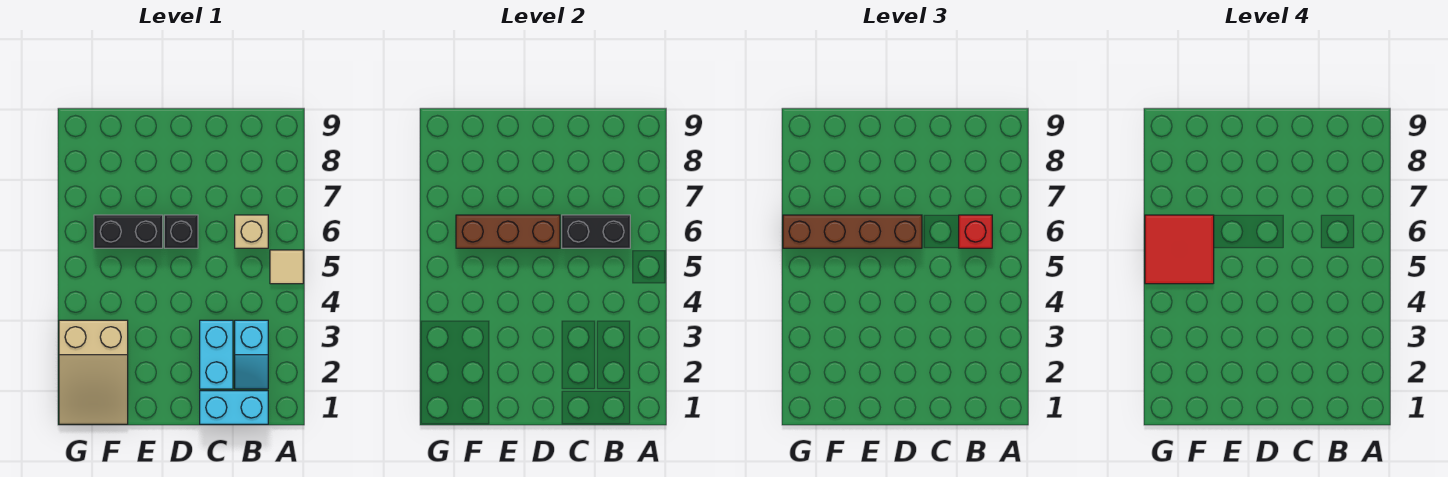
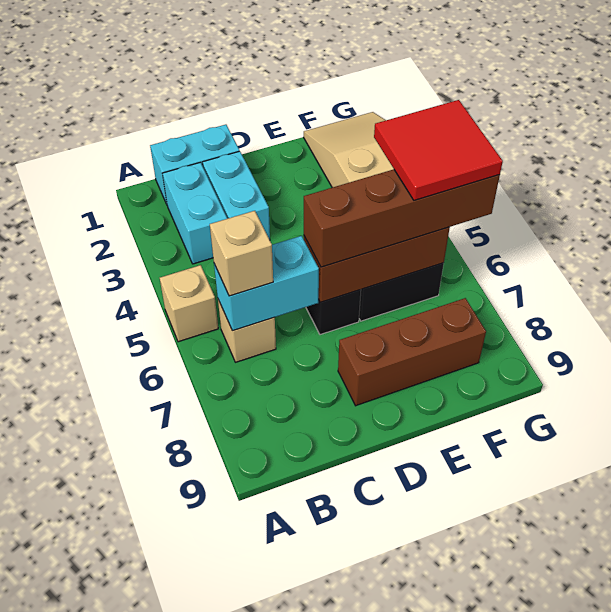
tan 1x1 tile [270,250,303,284] -> tan 1x1 brick [160,265,218,342]
cyan 1x2 slope [235,320,268,389] -> cyan 1x2 brick [162,162,227,264]
black 1x2 brick [562,215,630,248] -> cyan 1x2 brick [214,236,319,331]
red 1x1 brick [959,215,992,248] -> tan 1x1 brick [210,211,273,296]
none -> brown 1x3 brick [338,298,486,406]

